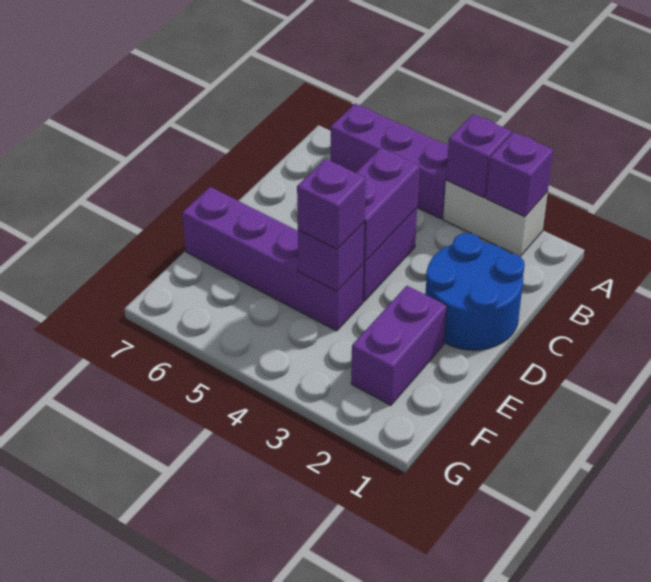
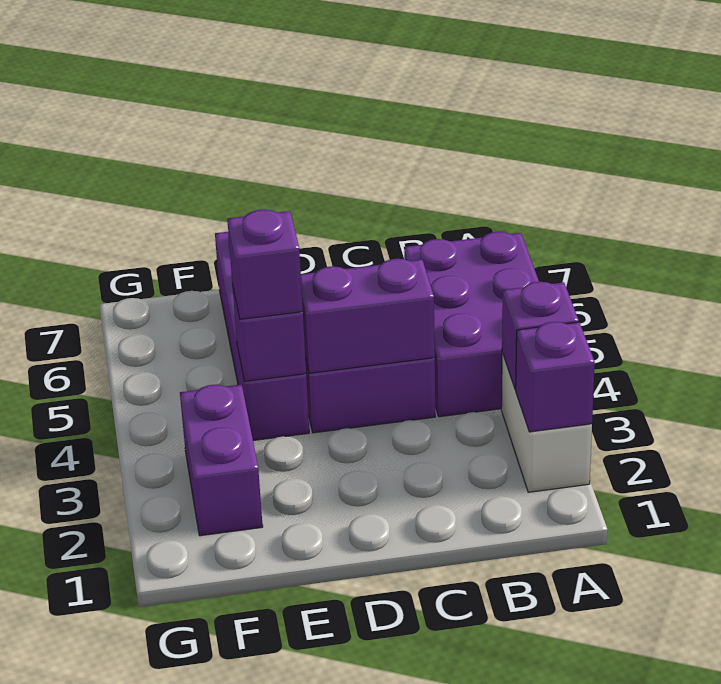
purple 1x3 brick [331,104,448,219] -> purple 2x3 brick [404,232,539,417]
blue 2x2 round brick [425,233,525,350] -> none
purple 1x2 brick [351,286,447,405] -> purple 1x2 brick turned to [180,385,263,536]

